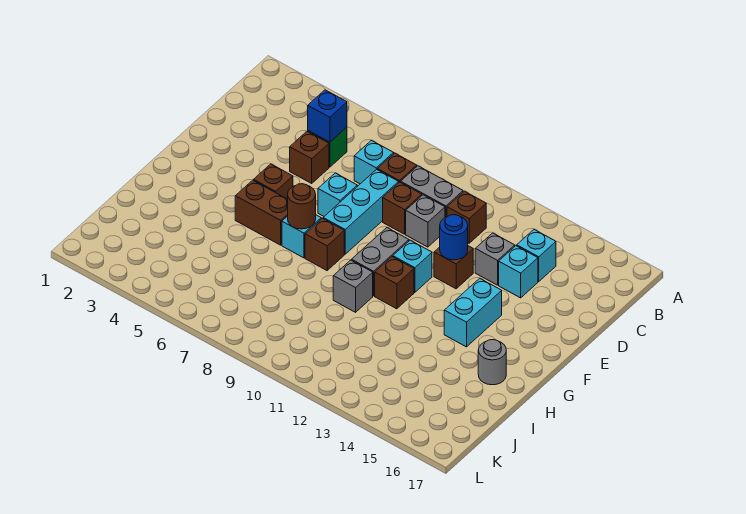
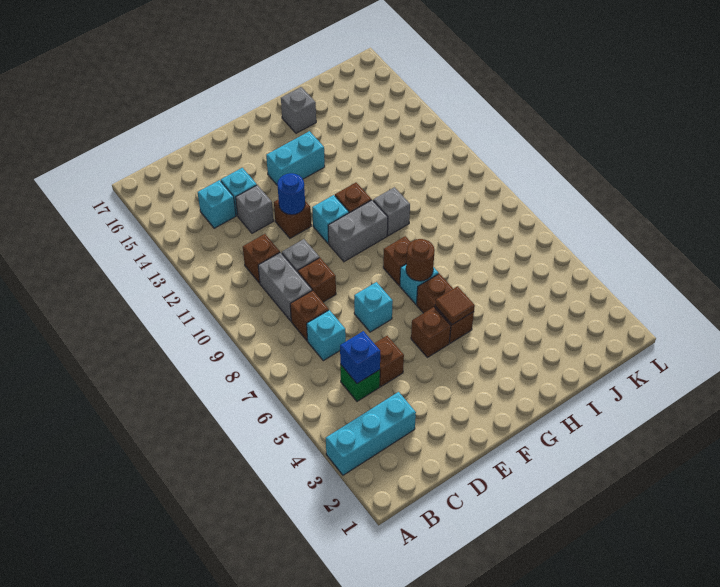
cyan 1x3 brick [323,169,399,254] -> cyan 1x3 brick moved to [326,392,416,475]
none -> brown 1x1 tile [435,286,475,325]
grey 1x1 round brick [478,340,506,385] -> grey 1x1 brick [281,87,316,133]

